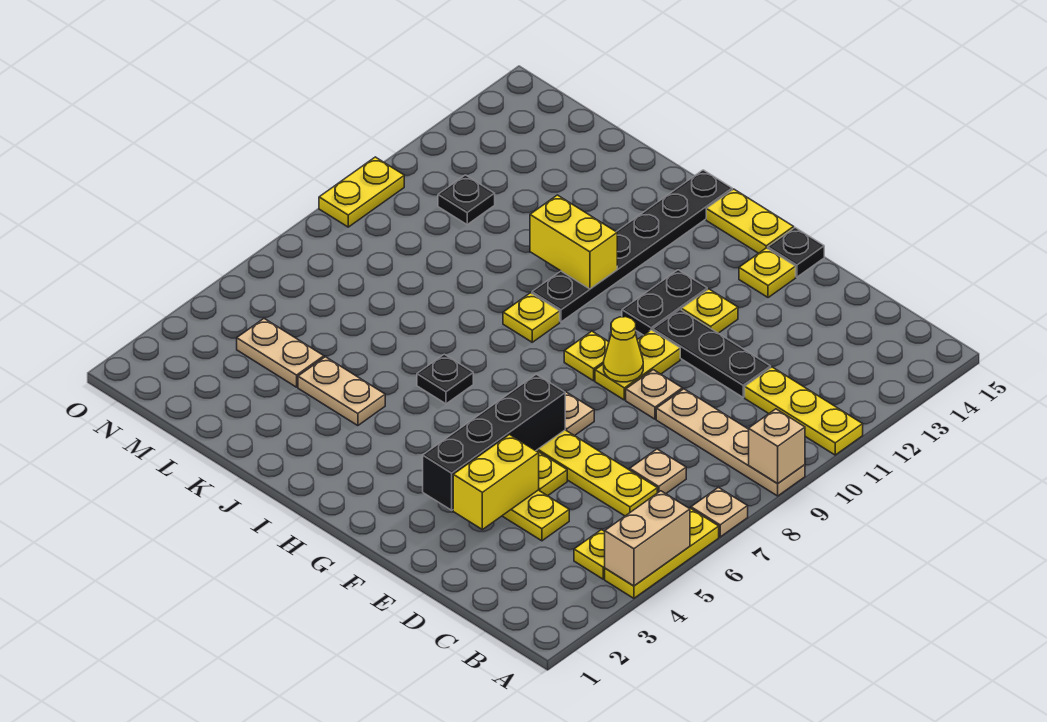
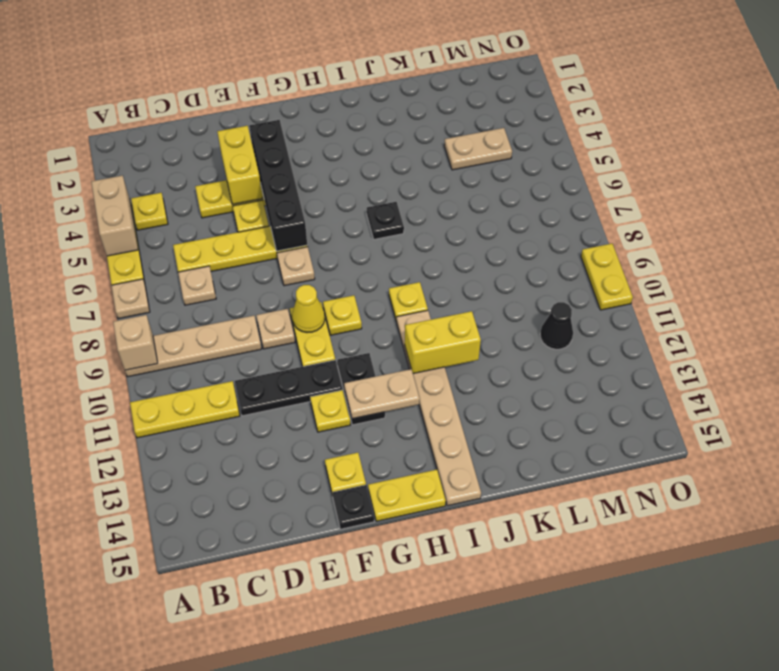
black 1x6 plate [532,170,732,322] -> tan 1x6 plate [397,310,481,506]
tan 1x2 plate [298,357,385,426] -> tan 1x2 plate moved to [344,369,420,419]
black 1x1 plate [438,175,495,224] -> black 1x1 cone [540,302,573,349]

